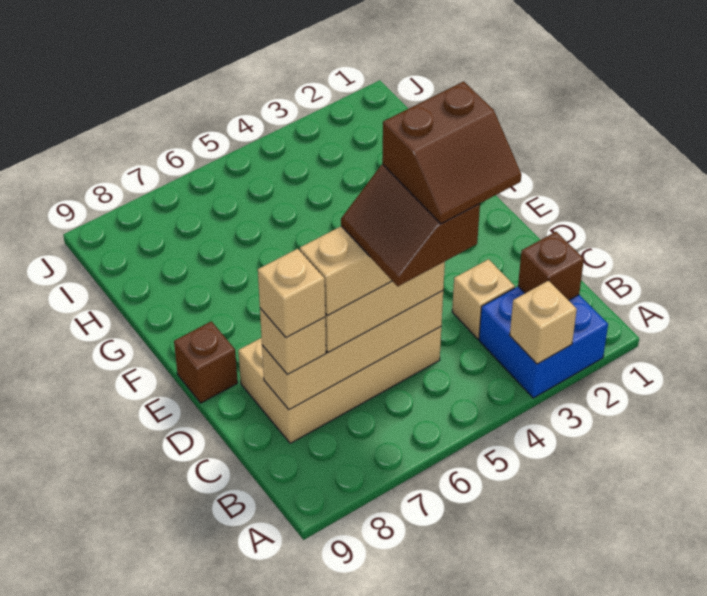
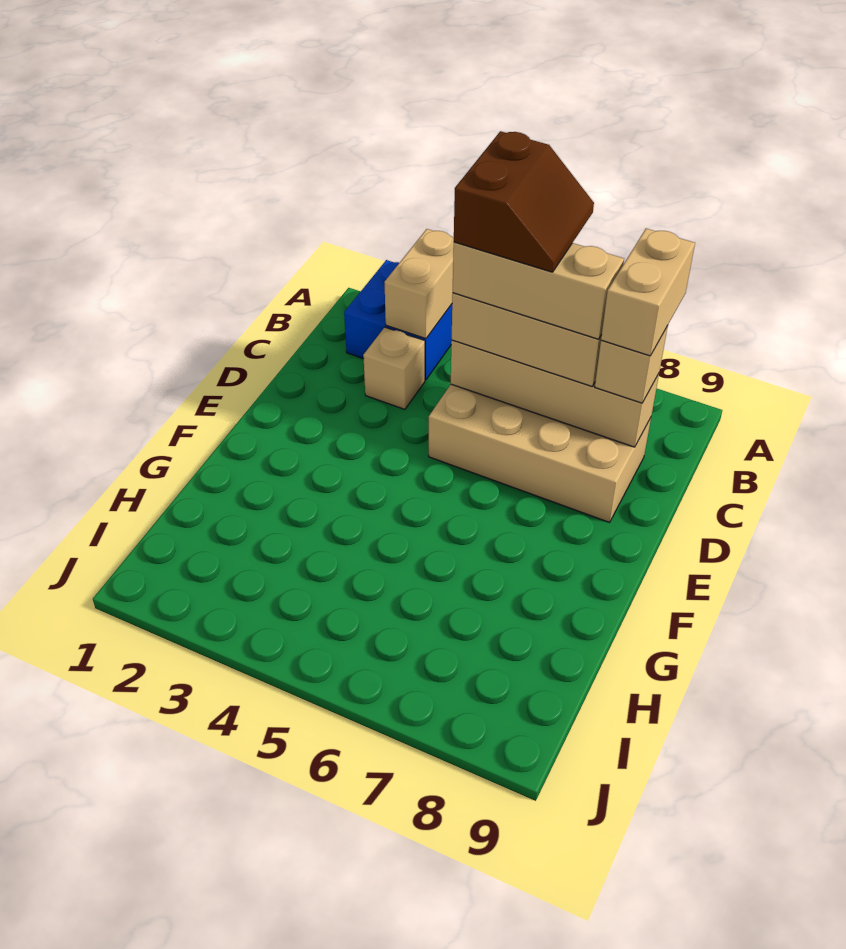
tan 1x1 brick [510,280,577,364] -> tan 1x2 brick [385,229,454,339]
brown 1x1 brick [518,232,584,300] -> none
brown 2x2 slope [382,81,521,224] -> none
tan 1x1 brick [258,249,325,338] -> tan 1x2 brick [601,229,695,356]
brown 1x1 brick [174,321,238,403] -> none

